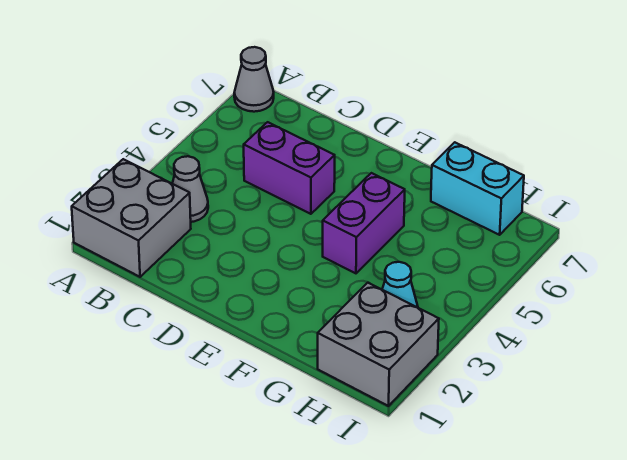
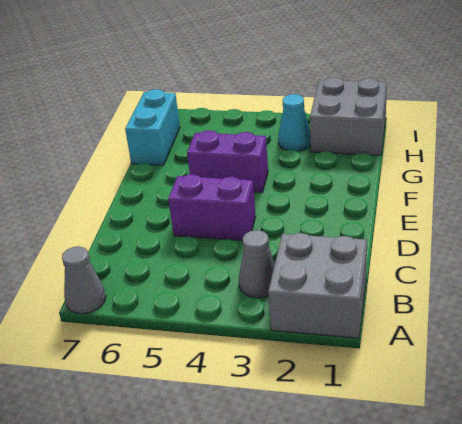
purple 1x2 brick [244,122,335,214] -> purple 1x2 brick turned to [168,174,256,240]

